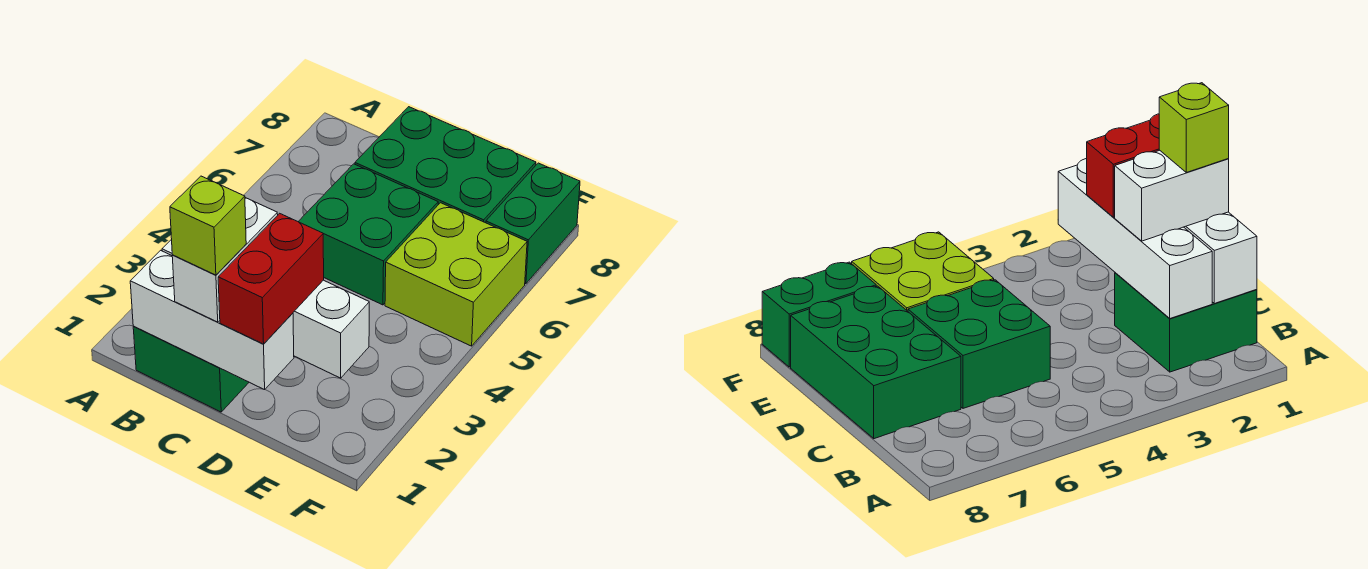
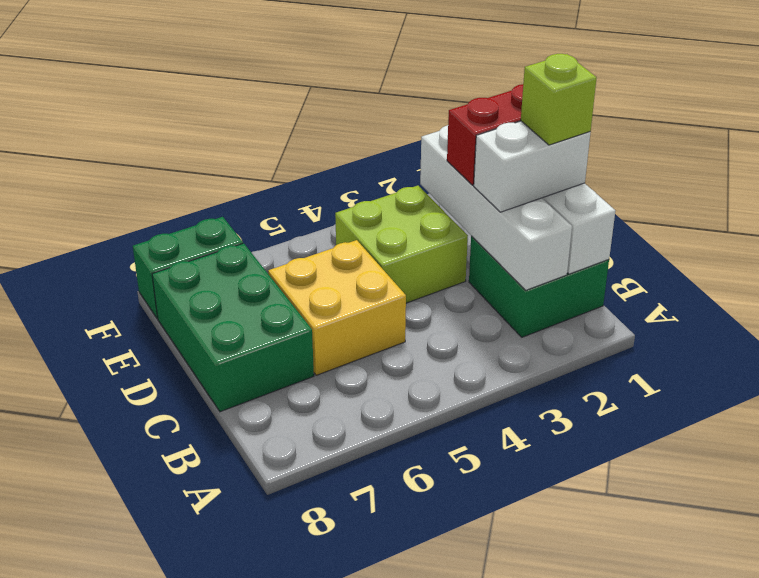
green 2x2 brick [298,164,438,305] -> yellow 2x2 brick [268,240,406,375]
lime 2x2 brick [385,203,527,346] -> lime 2x2 brick moved to [335,186,468,303]

